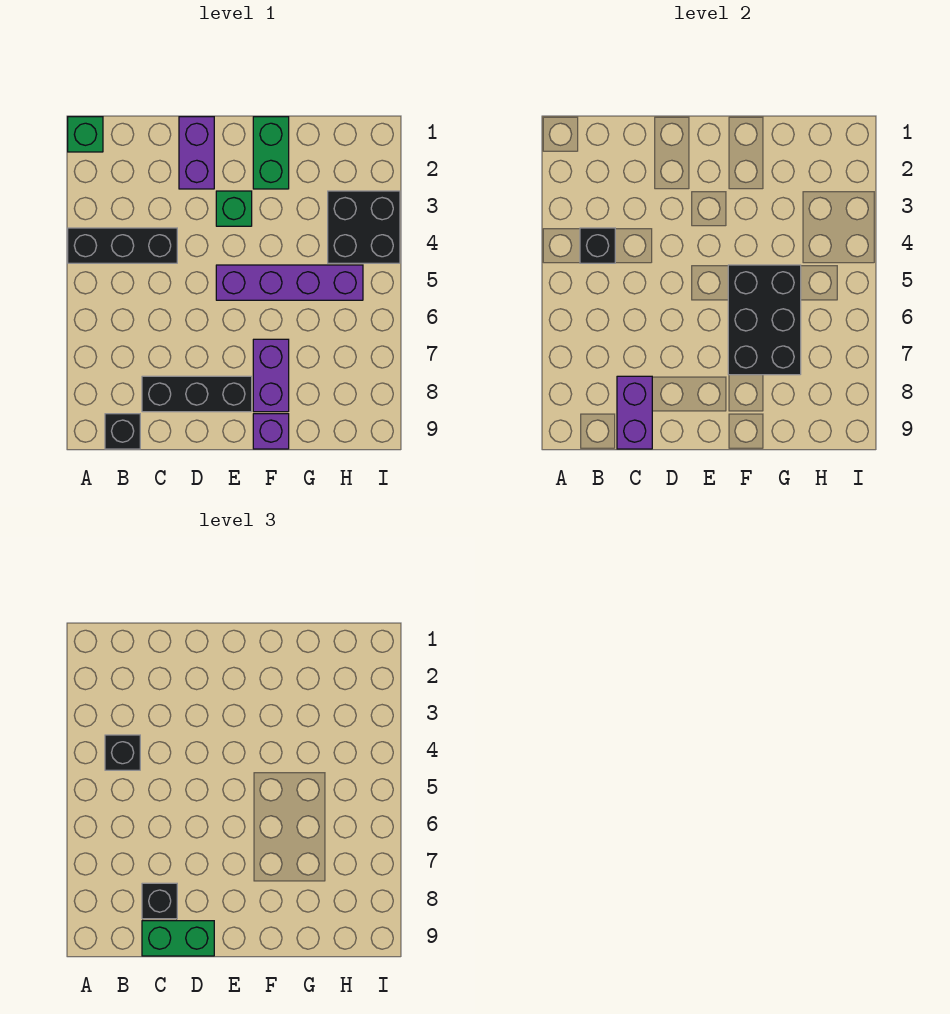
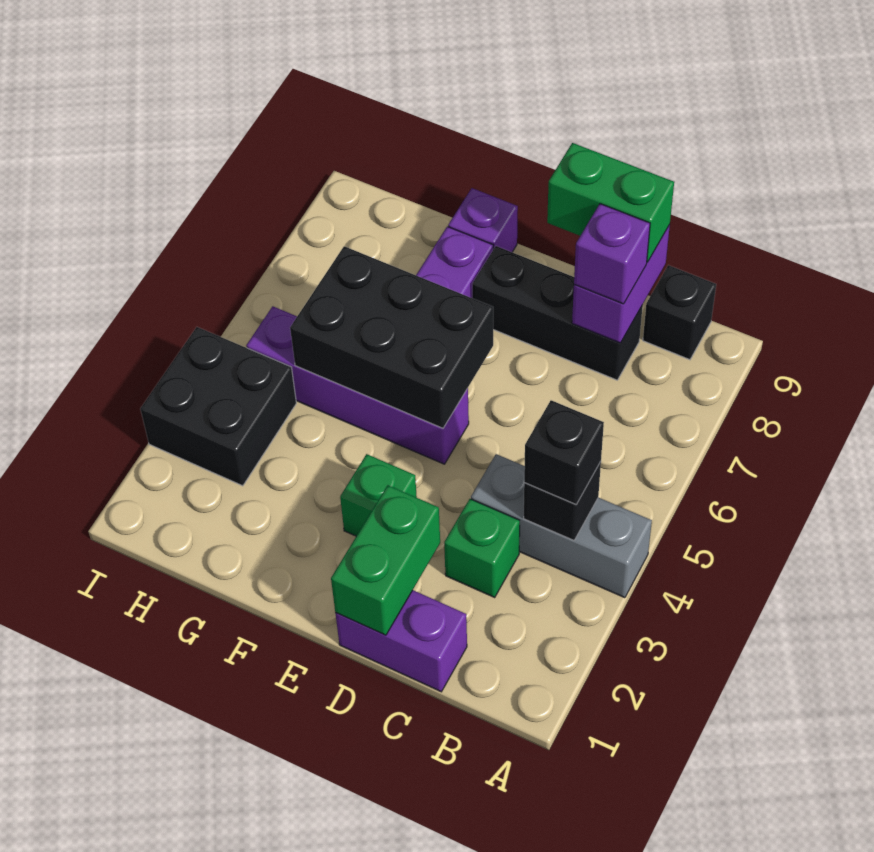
green 1x1 brick [68,117,103,152] -> green 1x1 brick moved to [444,499,520,597]
black 1x3 brick [68,228,177,263] -> grey 1x3 brick [471,454,652,598]
black 1x1 brick [142,883,177,919] -> purple 1x1 brick [574,204,650,304]
purple 1x2 brick [179,117,214,189] -> purple 1x2 brick turned to [335,590,467,692]
green 1x2 brick [253,117,289,189] -> green 1x2 brick moved to [331,485,440,635]
black 2x3 brick [728,265,801,375] -> black 2x3 brick turned to [290,246,493,428]

